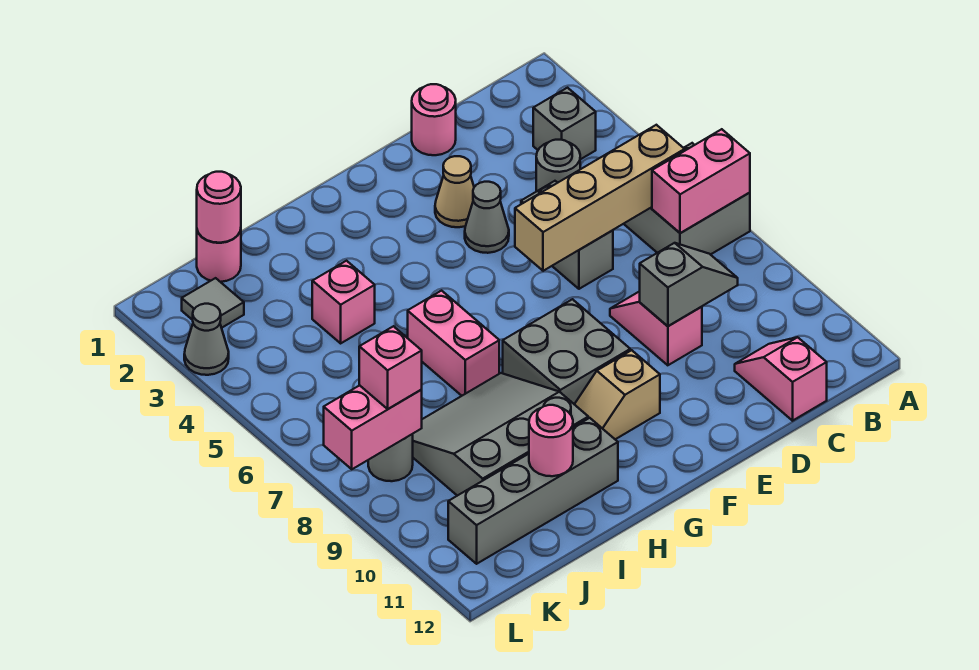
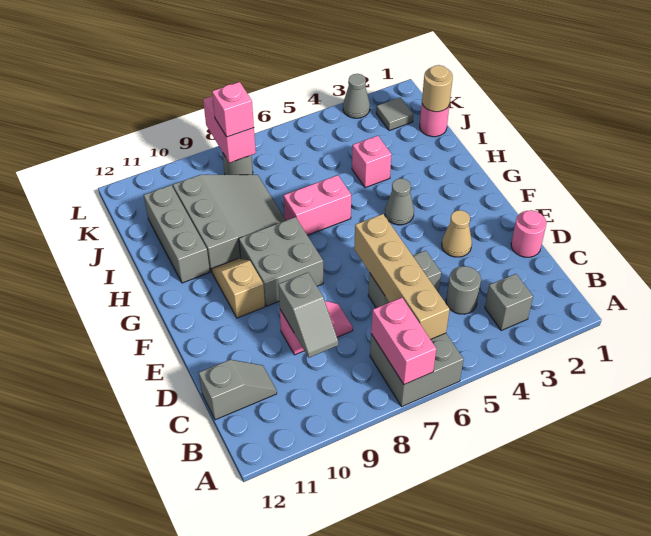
pink 1x2 slope [735,337,827,421] -> grey 1x2 slope [199,360,277,420]
grey 1x1 cone [465,182,509,253] -> grey 1x1 cone moved to [385,178,414,225]
grey 1x4 brick [448,418,618,564] -> grey 1x3 brick [144,185,210,283]
pink 1x1 round brick [529,405,573,476] -> none
pink 1x1 round brick [197,172,241,243] -> tan 1x1 round brick [422,65,453,112]

